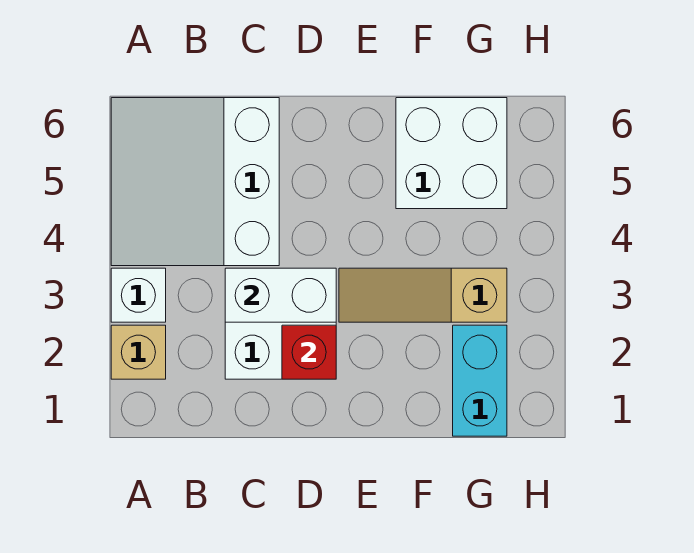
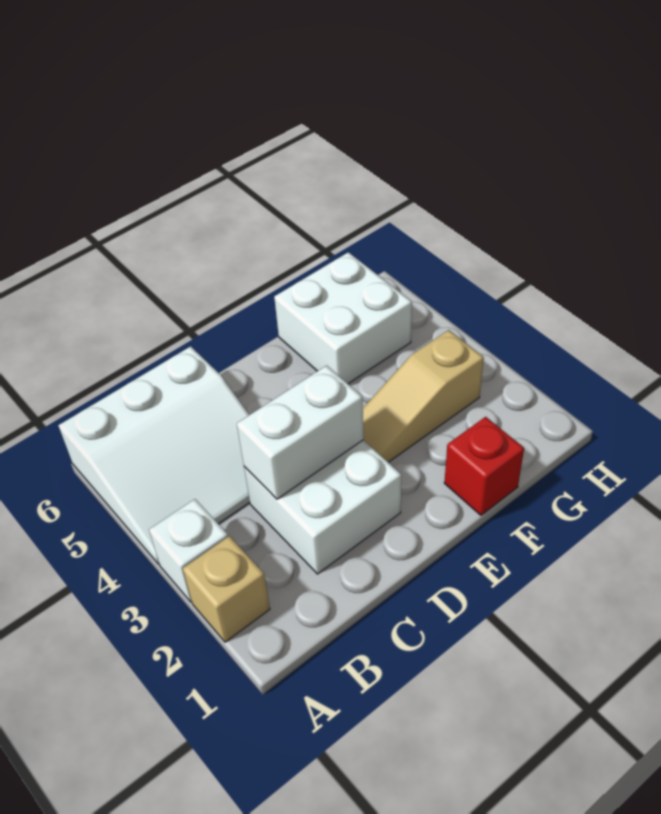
white 3x3 slope [111,98,279,266] -> white 3x3 slope turned to [58,346,250,564]
red 1x1 brick [282,325,336,379] -> red 1x1 brick moved to [444,417,524,515]
cyan 1x2 brick [453,325,507,436] -> none

